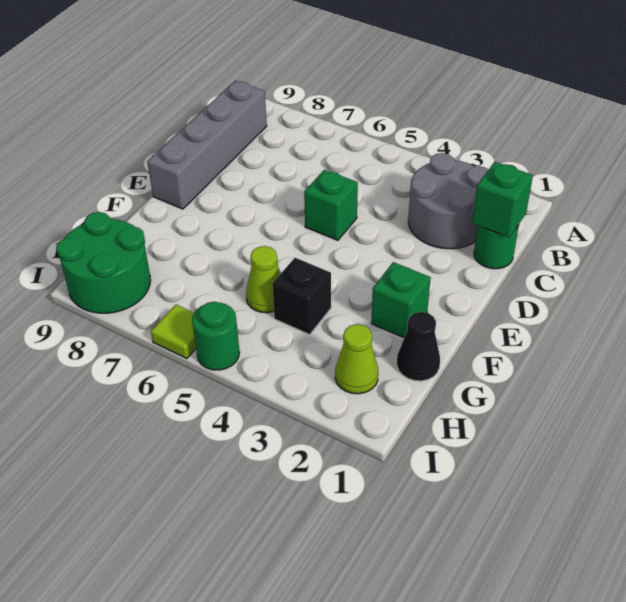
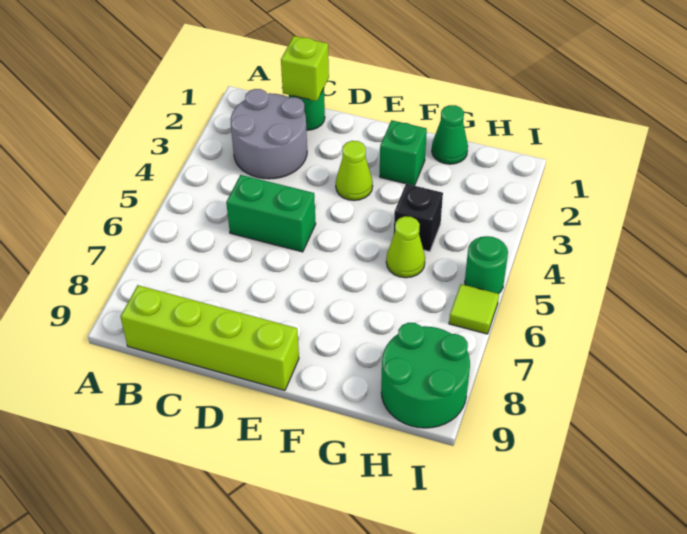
grey 1x4 brick [147,81,267,209] -> lime 1x4 brick [120,285,299,391]
green 1x1 brick [472,162,533,238] -> lime 1x1 brick [281,36,329,101]
green 1x1 brick [304,170,358,240] -> green 1x2 brick [226,175,316,252]
black 1x1 cone [397,312,440,381] -> green 1x1 cone [432,105,468,164]
lime 1x1 cone [335,324,378,394] -> lime 1x1 cone moved to [336,141,373,201]

